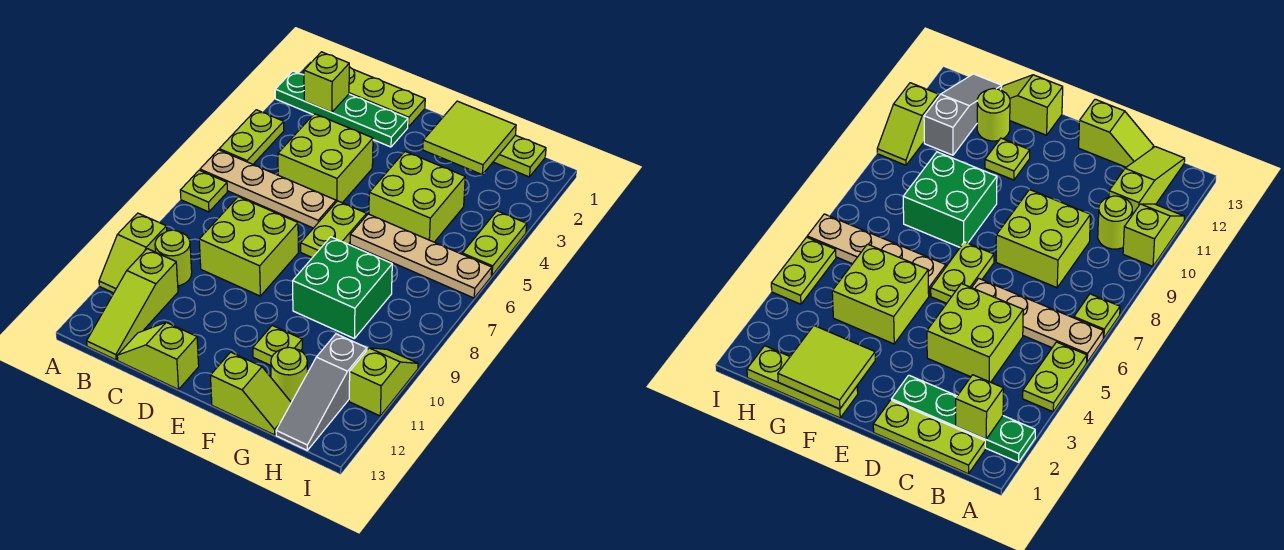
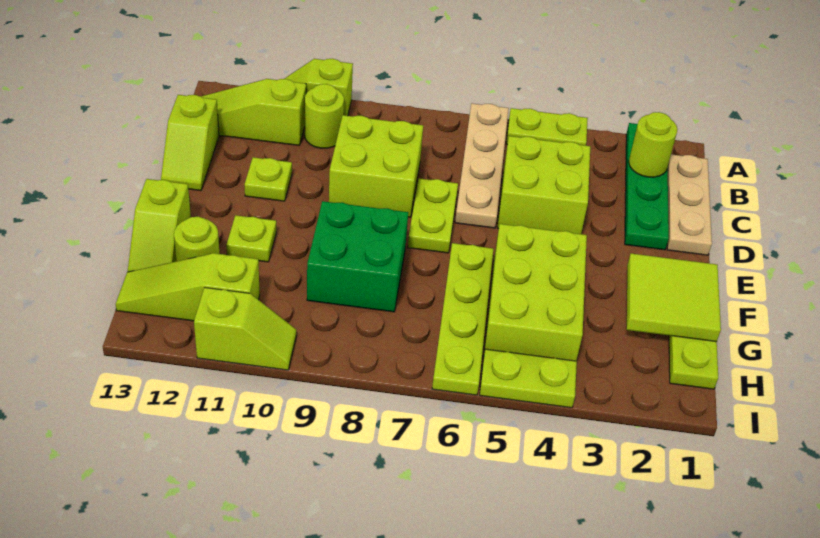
lime 1x1 plate [180,170,227,212] -> lime 1x1 plate moved to [245,157,292,201]
lime 1x3 plate [349,67,425,127] -> tan 1x3 plate [667,154,712,255]
lime 1x1 brick [304,52,349,112] -> lime 1x1 round brick [629,112,678,177]
lime 1x2 slope [117,322,199,389] -> lime 1x2 slope turned to [161,95,219,191]
lime 1x2 plate [301,201,367,258] -> lime 1x2 plate turned to [408,178,458,253]
lime 2x2 brick [369,152,465,242] -> lime 2x3 brick [484,224,587,361]
tan 1x4 plate [350,214,492,298] -> lime 1x4 plate [432,243,493,395]
grey 1x3 slope [276,334,367,450] -> lime 1x3 slope [116,253,260,321]

